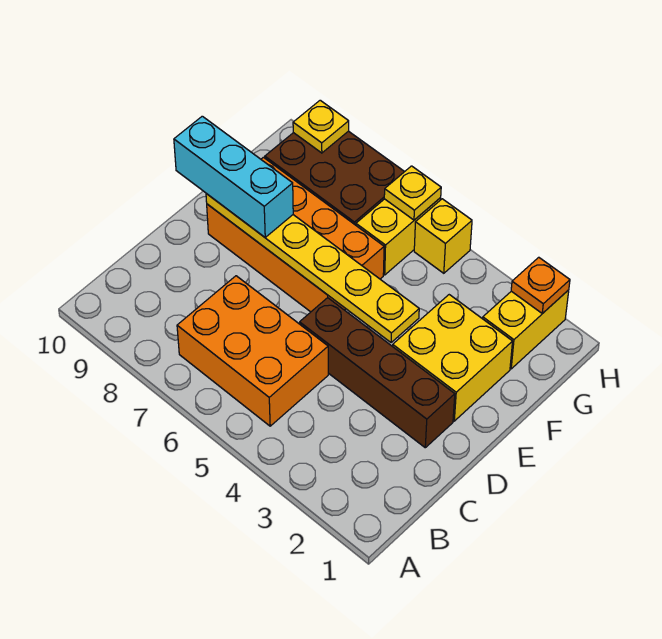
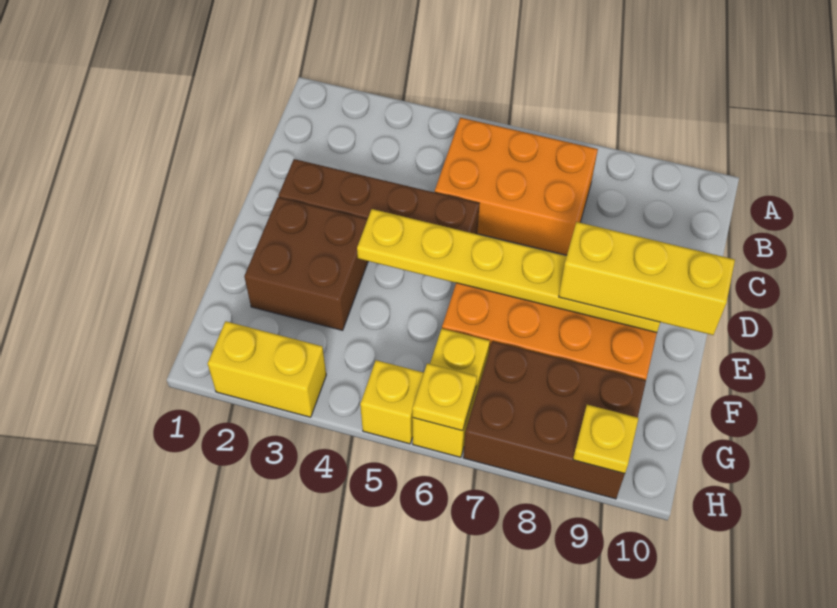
yellow 2x2 brick [393,295,513,421] -> brown 2x2 brick [244,197,368,330]
cyan 1x3 brick [174,116,293,237] -> yellow 1x3 brick [559,222,735,335]
yellow 1x2 brick [483,290,569,369] -> yellow 1x2 brick turned to [208,321,326,417]
orange 1x1 plate [511,257,570,314] -> none

